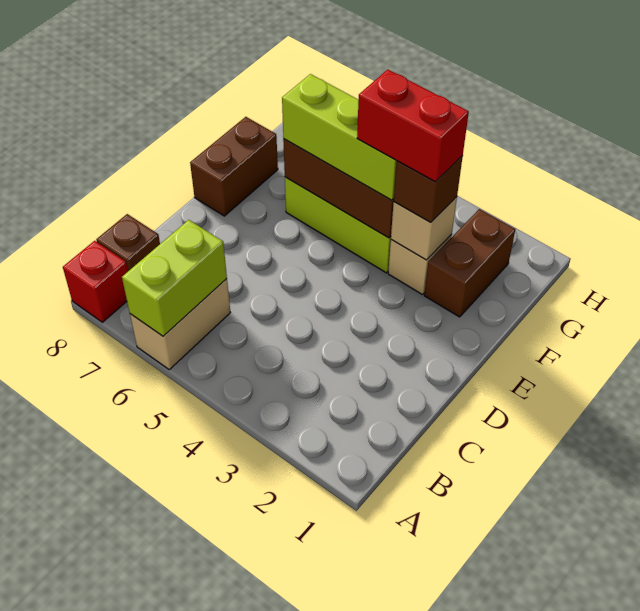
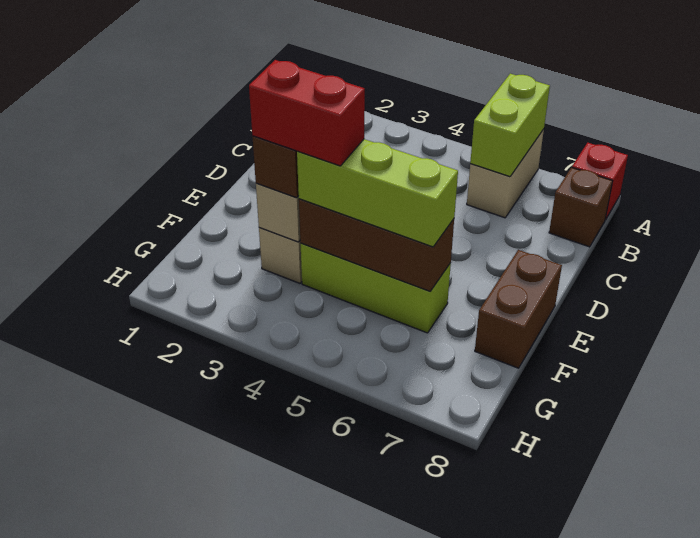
brown 1x2 brick [424,209,515,317] -> none

